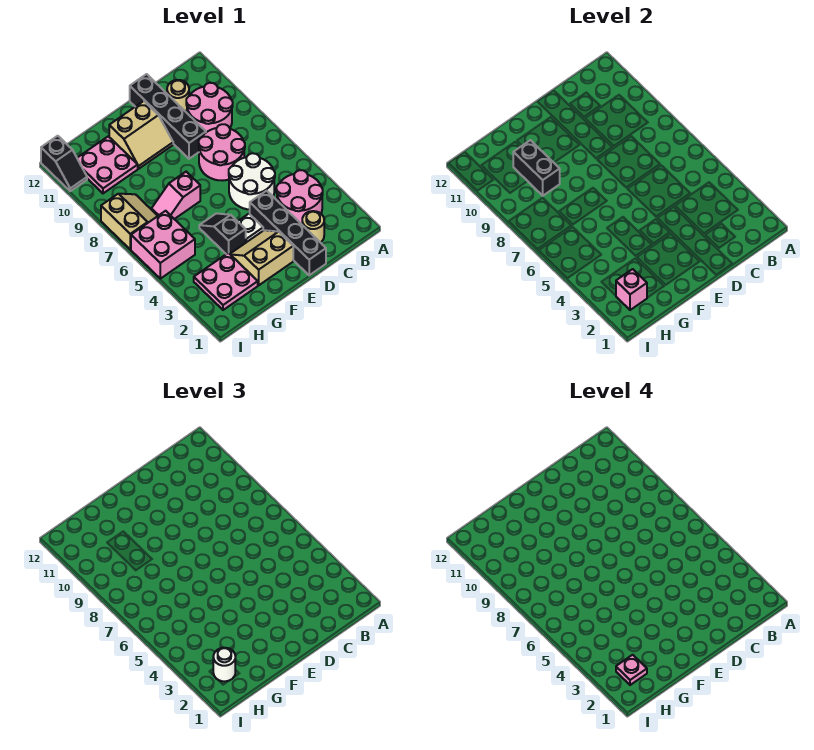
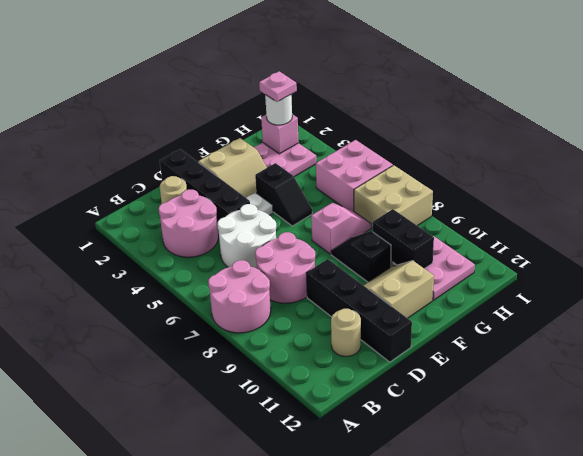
pink 2x2 round brick [186,83,233,132] -> pink 2x2 round brick moved to [208,260,271,333]
tan 2x2 slope [101,194,157,249] -> tan 2x2 brick [354,165,433,228]
black 1x2 slope [41,136,87,191] -> black 1x2 slope moved to [331,231,391,282]

